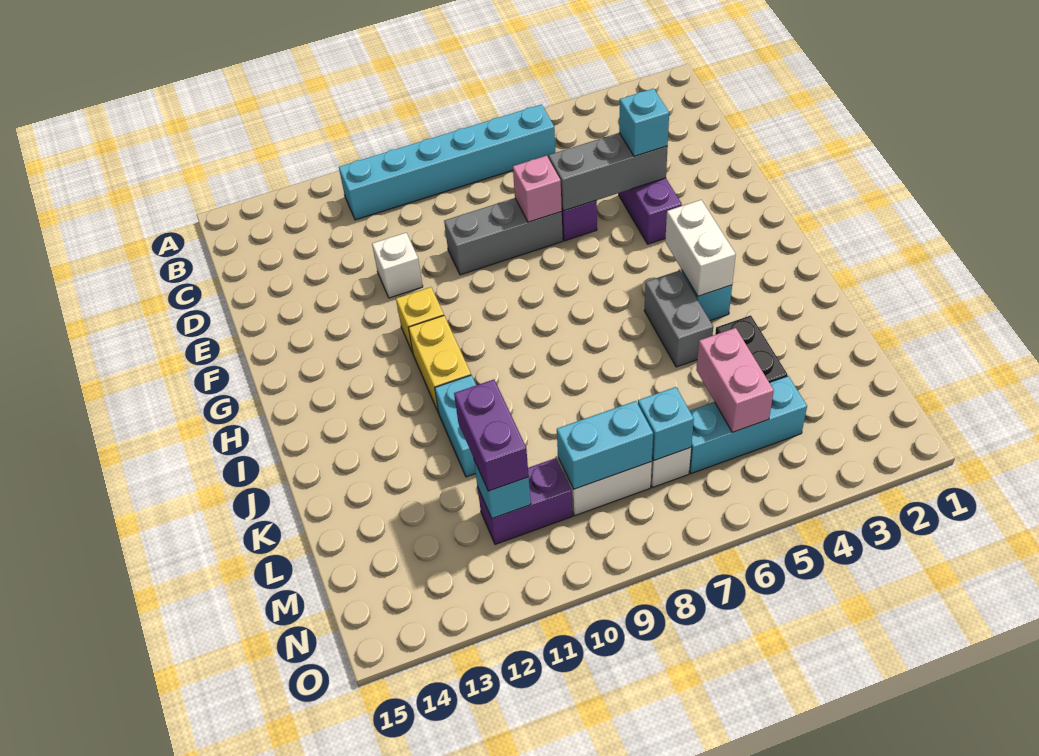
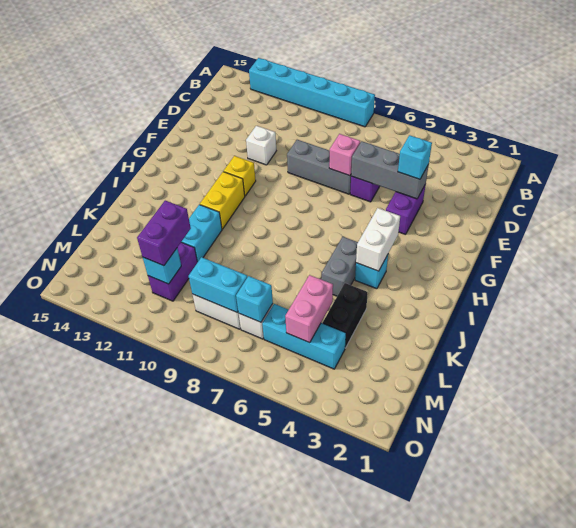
cyan 1x6 brick [339,105,555,220] -> cyan 1x6 brick moved to [249,58,375,127]
purple 1x2 brick [478,458,573,544] -> purple 1x2 brick turned to [148,242,197,301]

